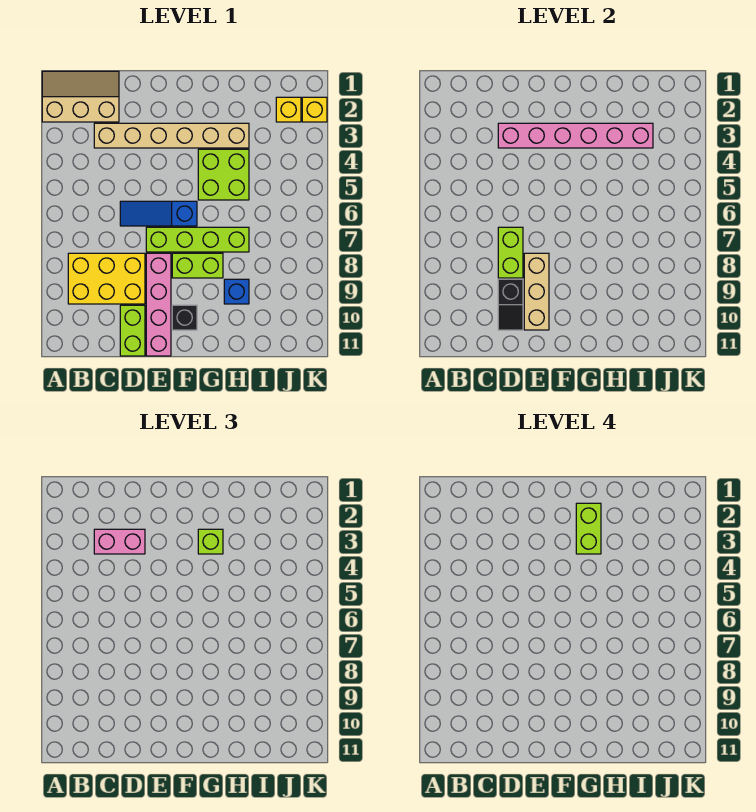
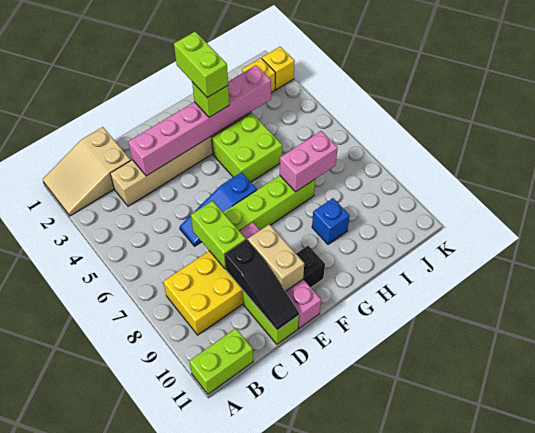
tan 2x3 slope [42,71,119,122] -> tan 2x3 slope turned to [43,127,131,216]
pink 1x2 brick [94,529,145,554] -> pink 1x2 brick moved to [280,131,338,192]
black 1x2 slope [498,279,523,330] -> black 1x3 slope [225,240,299,331]
tan 1x3 brick [524,253,549,330] -> tan 1x2 brick [248,224,304,291]
lime 1x2 brick [172,253,223,278] -> lime 1x2 brick moved to [189,328,253,394]

